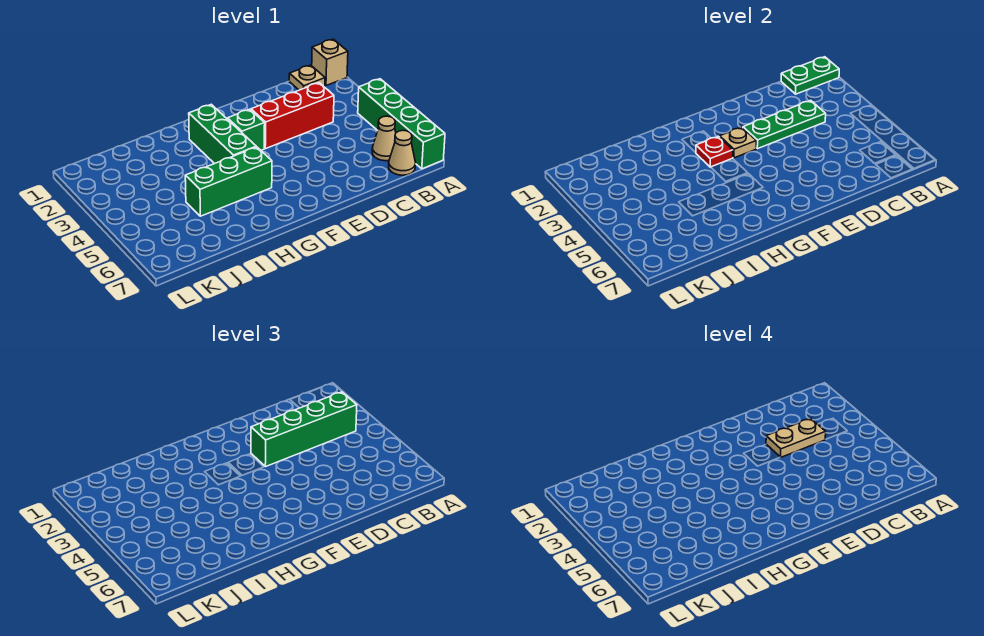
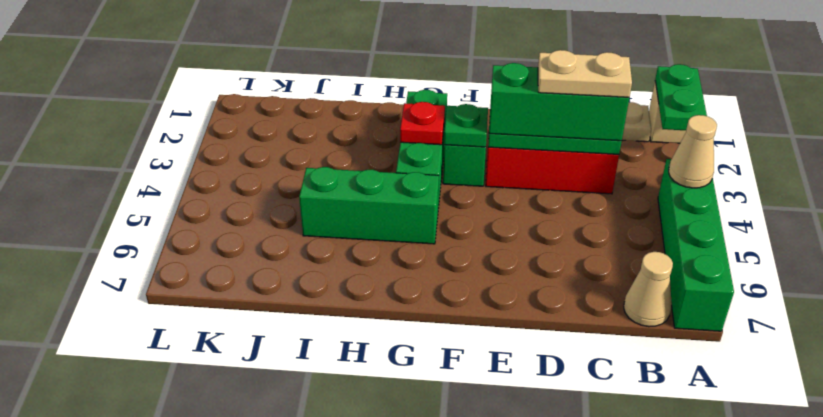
green 1x2 plate [781,57,839,94] -> green 1x2 plate turned to [655,64,707,130]
green 1x4 brick [251,392,357,467] -> green 1x3 brick [489,63,629,141]
tan 1x1 cone [372,116,396,161] -> tan 1x1 cone moved to [669,115,717,188]
tan 1x1 plate [720,127,756,158] -> green 1x1 plate [444,104,488,147]

